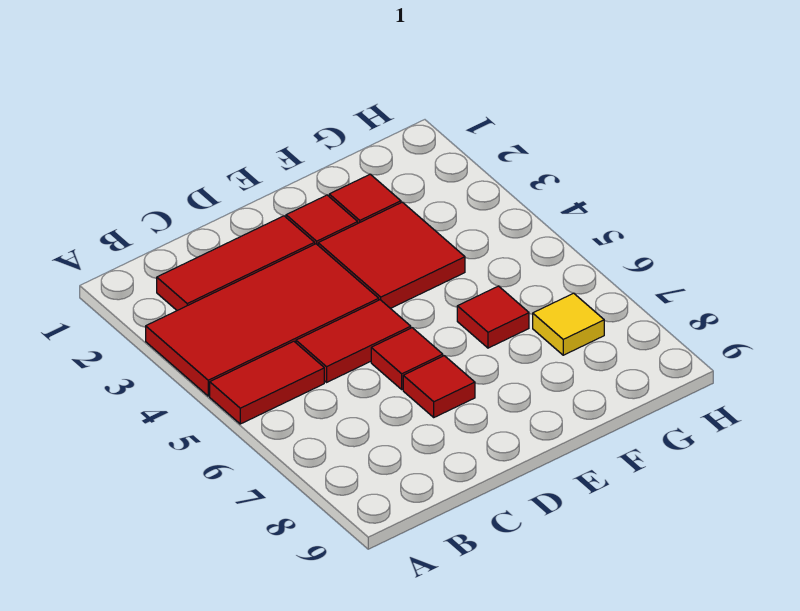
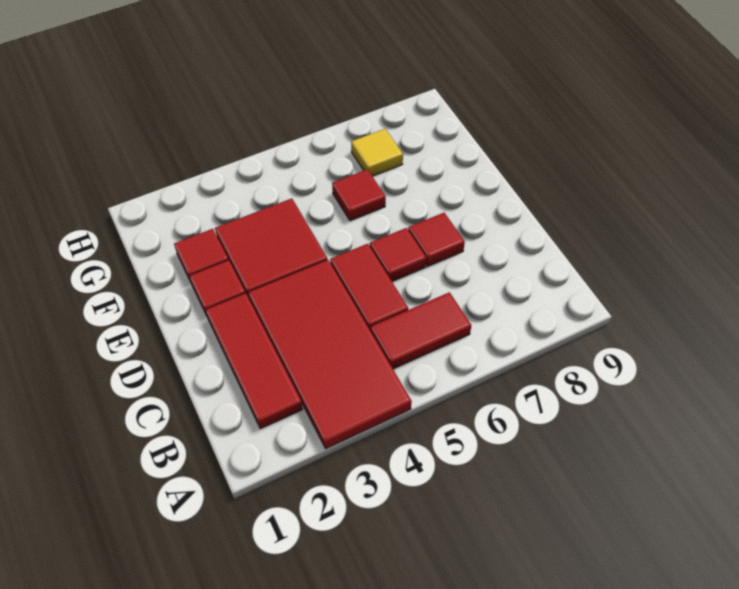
red 1x2 tile [210,341,324,424] -> red 1x2 tile turned to [370,292,471,369]

